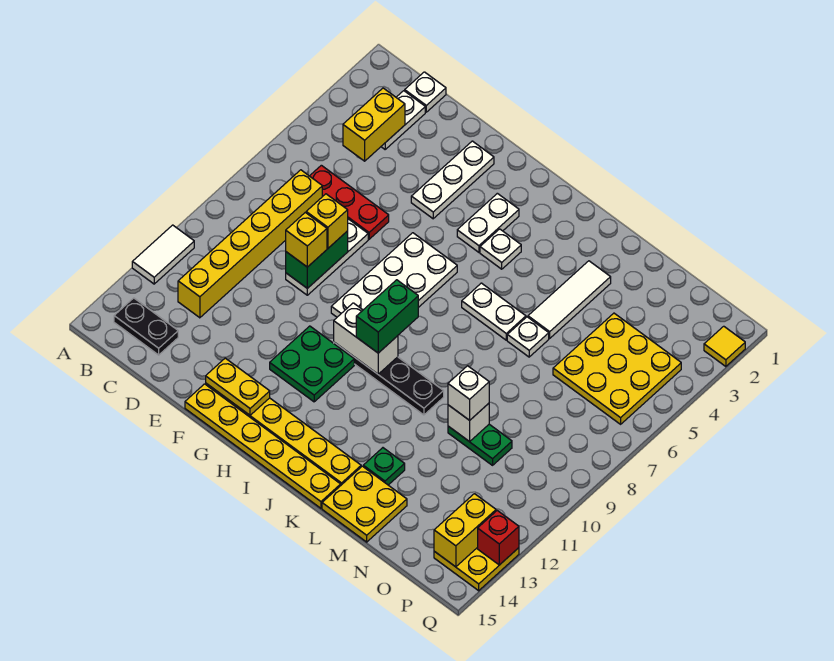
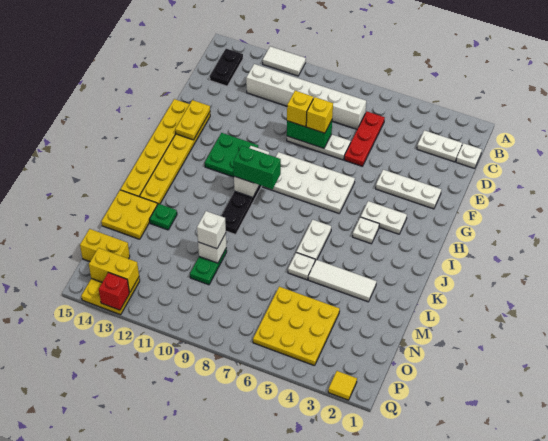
yellow 1x2 brick [343,88,405,161] -> yellow 1x2 brick moved to [80,229,130,261]
yellow 1x6 brick [178,170,322,318] -> white 1x6 brick [246,64,366,129]

